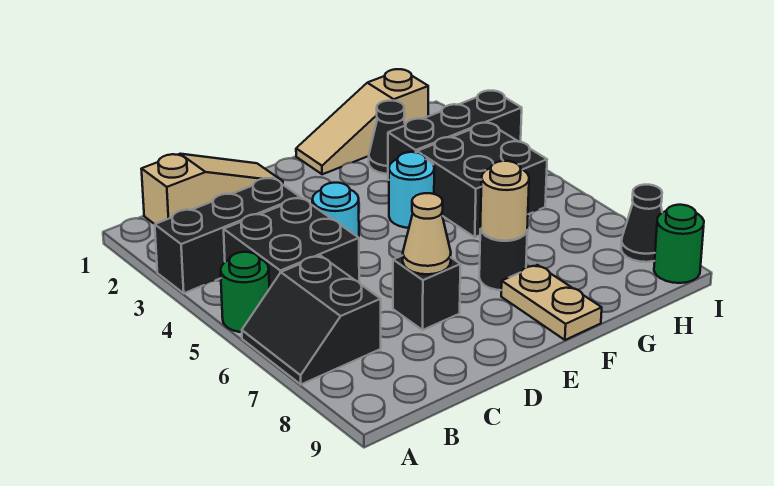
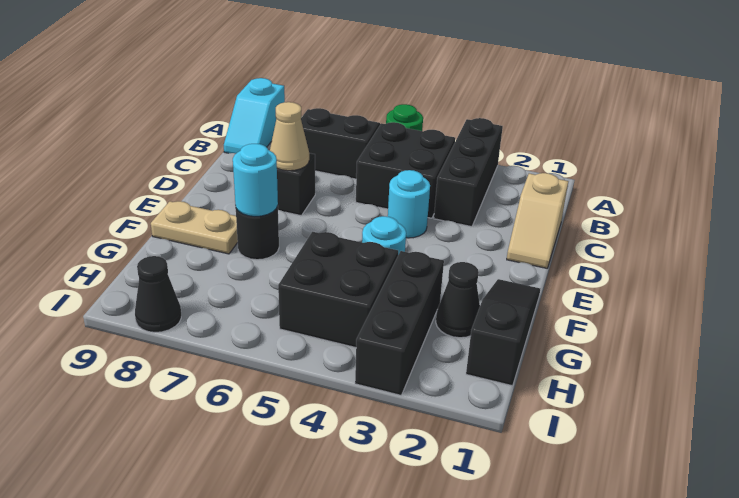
none -> cyan 1x2 slope [224,78,285,153]
tan 1x3 slope [141,154,283,224] -> tan 1x2 slope [507,173,568,268]
tan 1x3 slope [296,69,428,174] -> black 1x3 slope [466,279,540,386]
tan 1x1 round brick [480,161,529,241] -> cyan 1x1 round brick [233,144,278,216]
green 1x1 round brick [654,205,704,283] -> none

